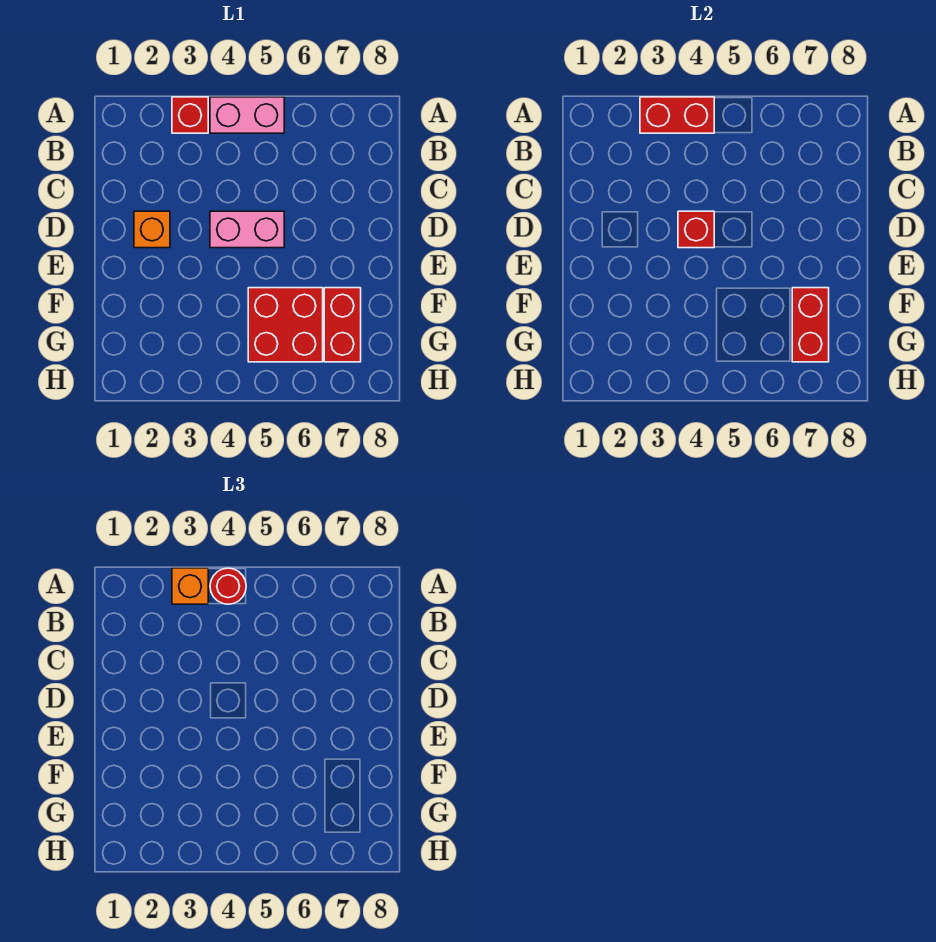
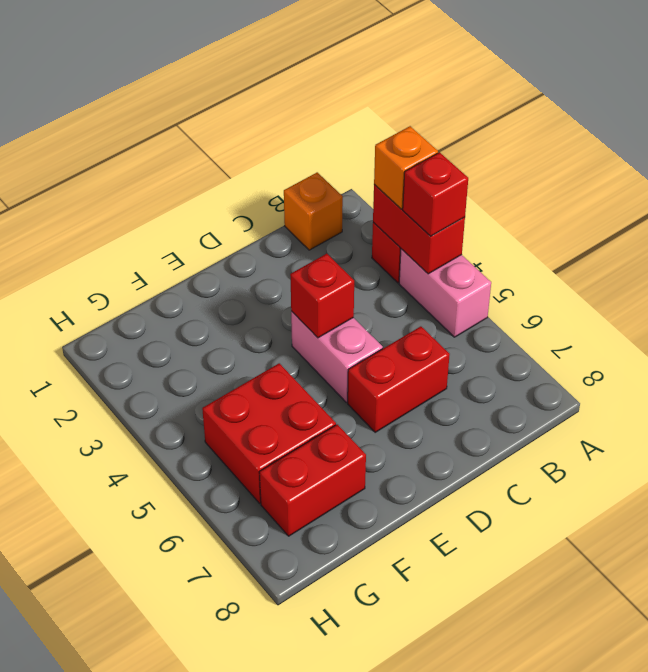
red 1x1 round brick [210,568,246,604] -> red 1x1 brick [403,152,468,236]
orange 1x1 brick [134,211,170,248] -> orange 1x1 brick moved to [284,172,343,250]
red 1x2 brick [792,288,829,362] -> red 1x2 brick moved to [348,326,450,432]

